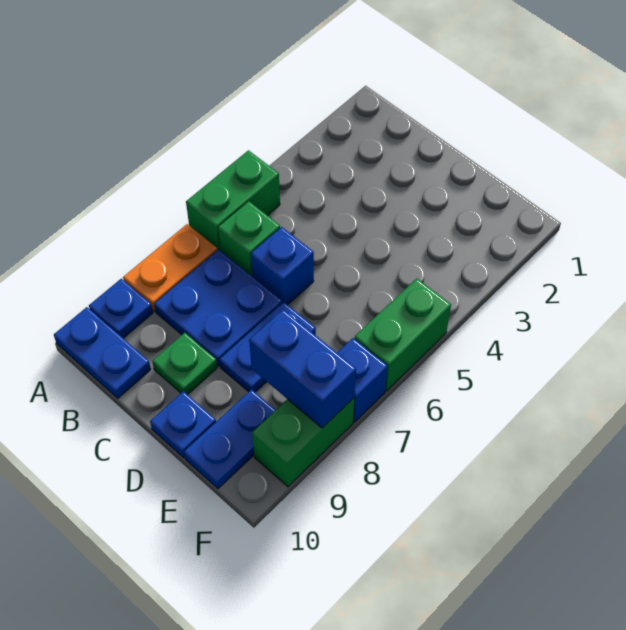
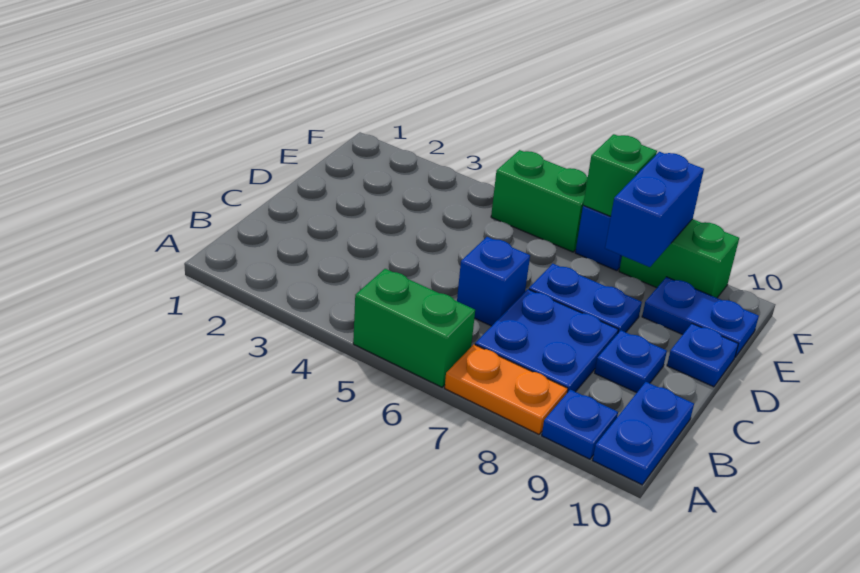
green 1x1 brick [218,201,280,276] -> green 1x1 brick moved to [583,134,657,216]
green 1x1 plate [152,333,217,395] -> blue 1x1 plate [595,330,667,393]

